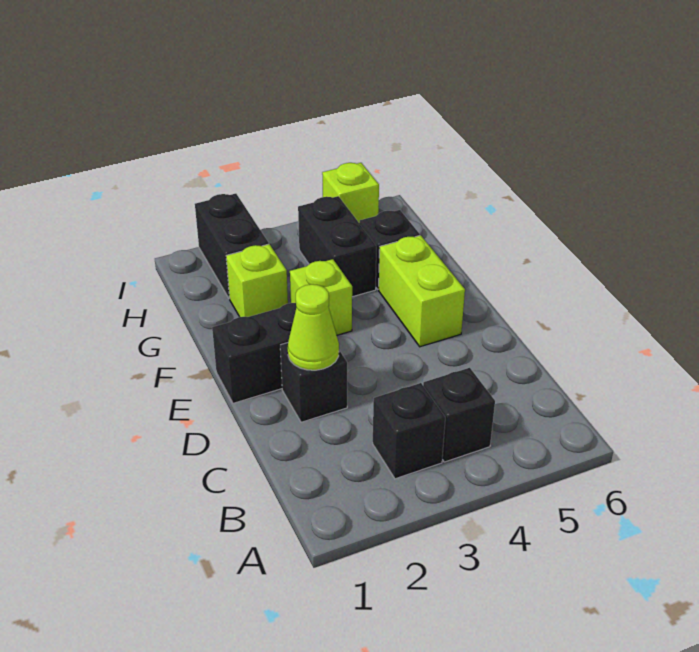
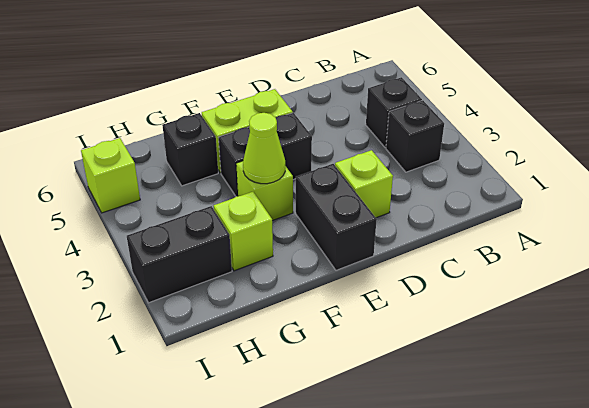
black 1x1 brick [280,343,347,422] -> lime 1x1 brick [335,150,393,218]
lime 1x1 cone [288,284,339,370] -> lime 1x1 cone moved to [243,113,285,184]
black 1x2 brick [298,196,376,297] -> black 1x2 brick moved to [219,113,312,196]

